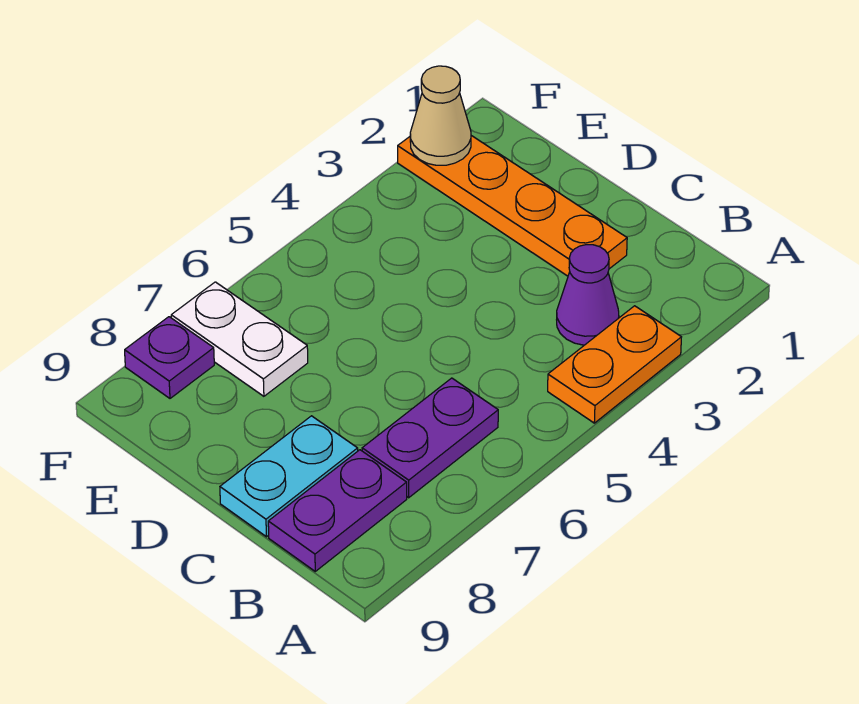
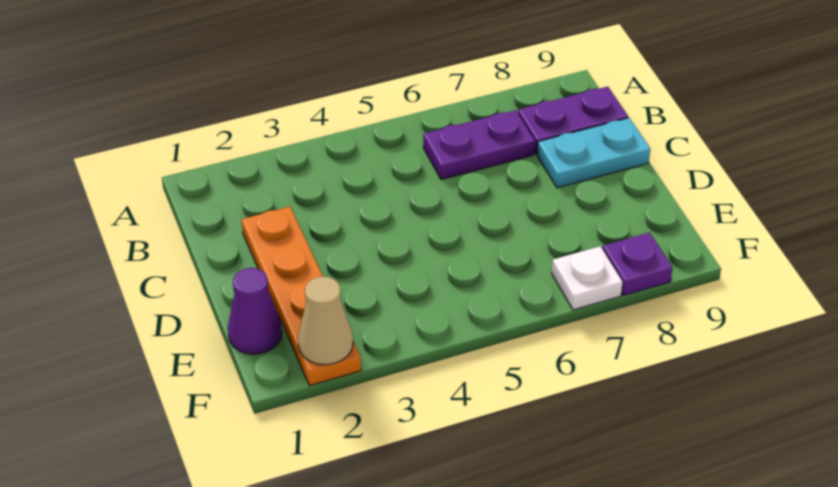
orange 1x2 plate [548,306,681,423] -> none
purple 1x1 cone [557,245,619,345] -> purple 1x1 cone moved to [228,268,282,354]
white 1x2 plate [171,282,308,396] -> white 1x1 plate [552,246,623,310]

